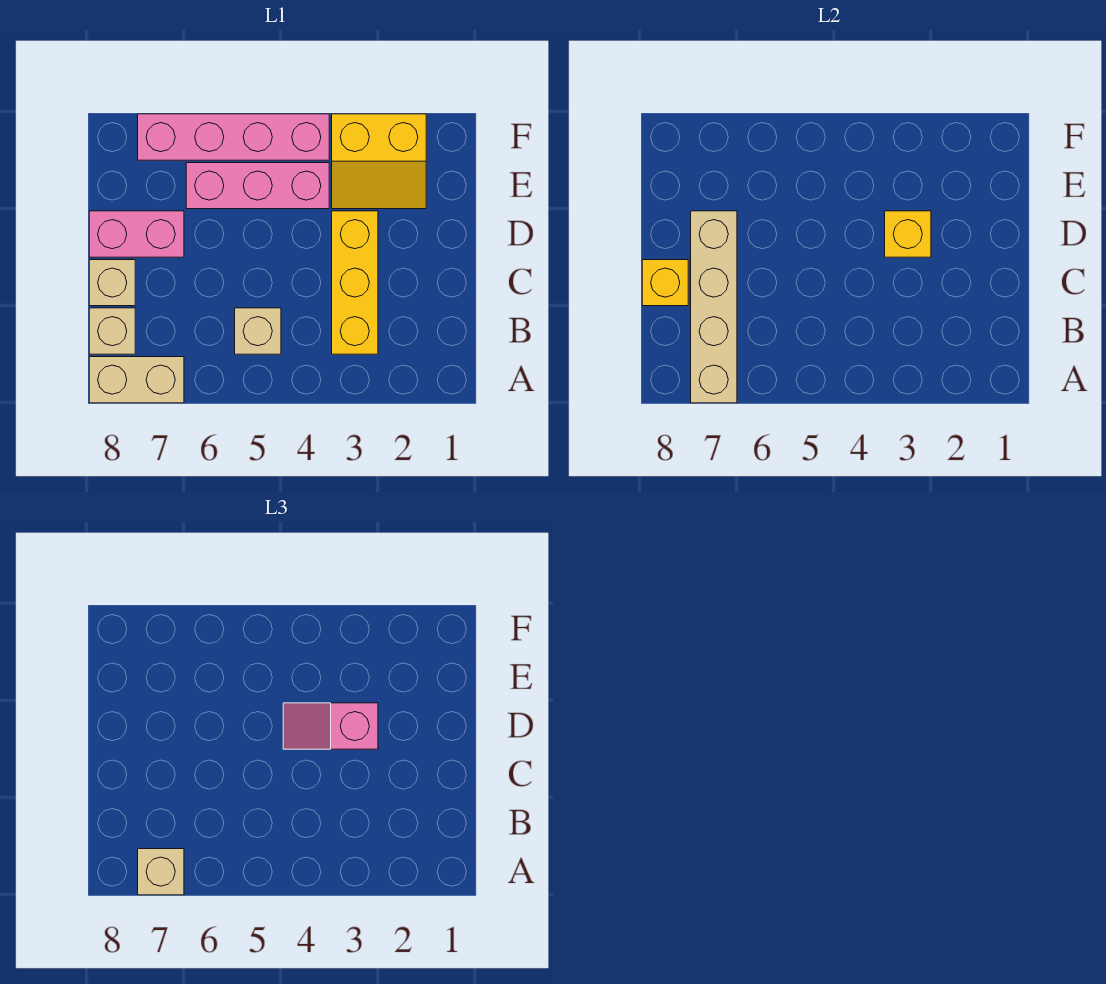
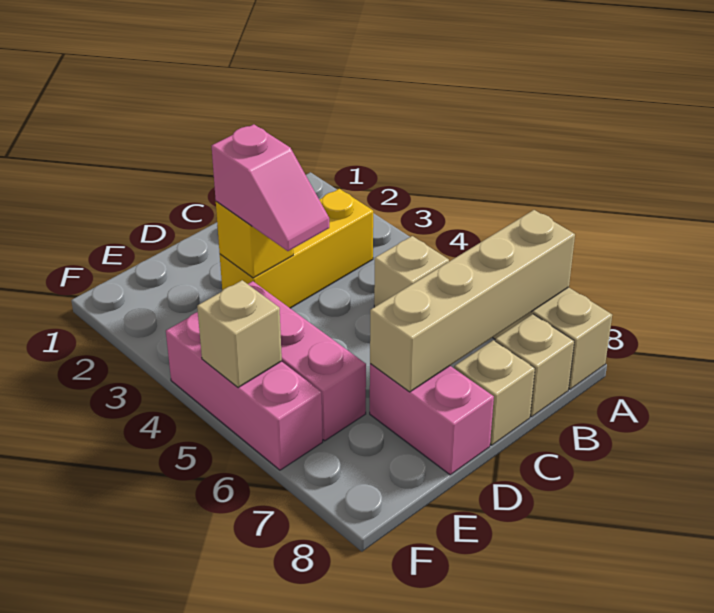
tan 1x1 brick [138,849,184,895] -> tan 1x1 brick moved to [197,280,282,388]
yellow 1x1 brick [642,260,688,306] -> none
yellow 2x2 slope [332,114,426,209] -> none
pink 1x4 brick [138,114,329,160] -> pink 1x3 brick [166,312,323,470]

